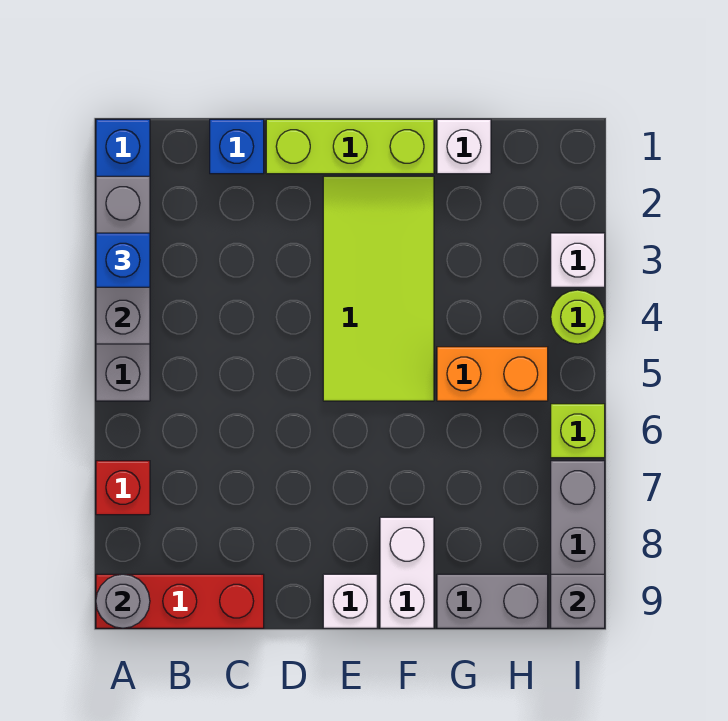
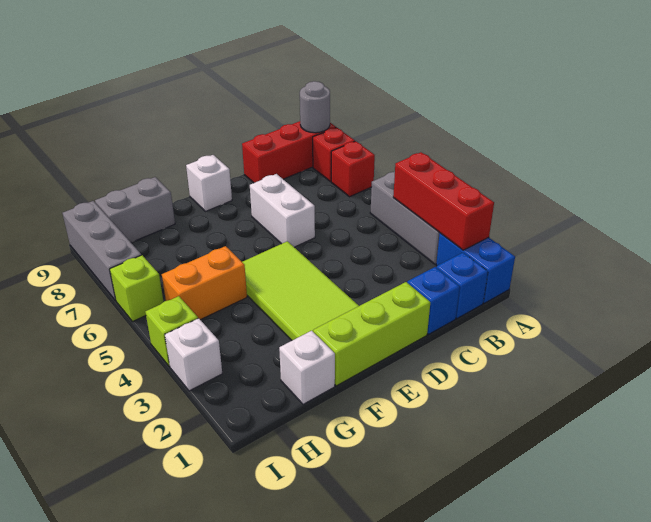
grey 1x3 brick [96,176,150,344] -> red 1x3 brick [393,152,494,250]
blue 1x1 brick [96,233,150,287] -> blue 1x1 brick moved to [436,253,488,318]
none -> red 1x1 brick [313,127,355,182]
white 1x2 brick [380,517,434,628] -> white 1x2 brick moved to [250,174,315,247]
lime 1x1 round brick [551,290,605,344] -> lime 1x1 brick [145,296,198,367]
grey 1x1 brick [551,574,605,628] -> none

